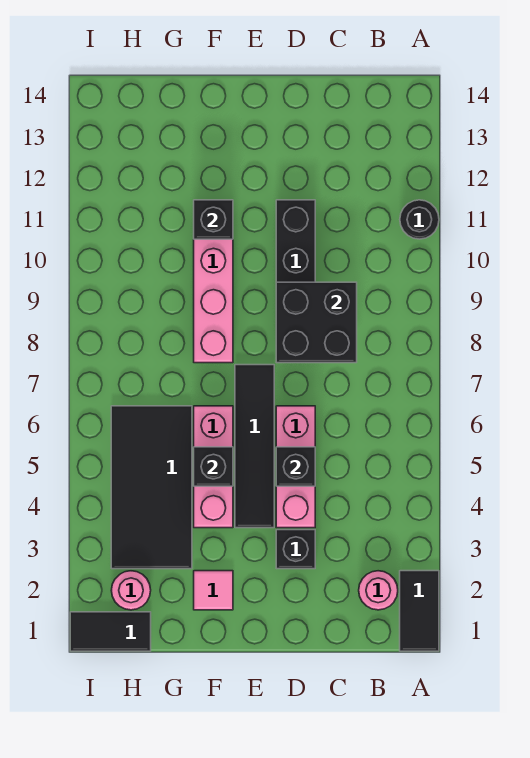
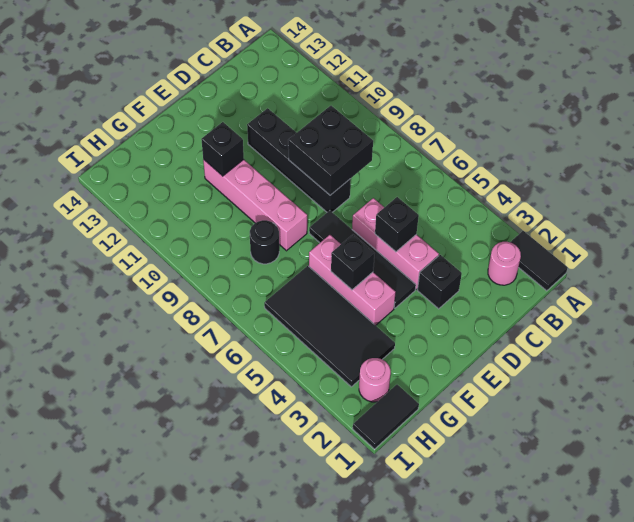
black 1x1 round brick [400,200,439,239] -> black 1x1 round brick moved to [250,220,279,264]
pink 1x1 tile [194,571,233,610] -> none

